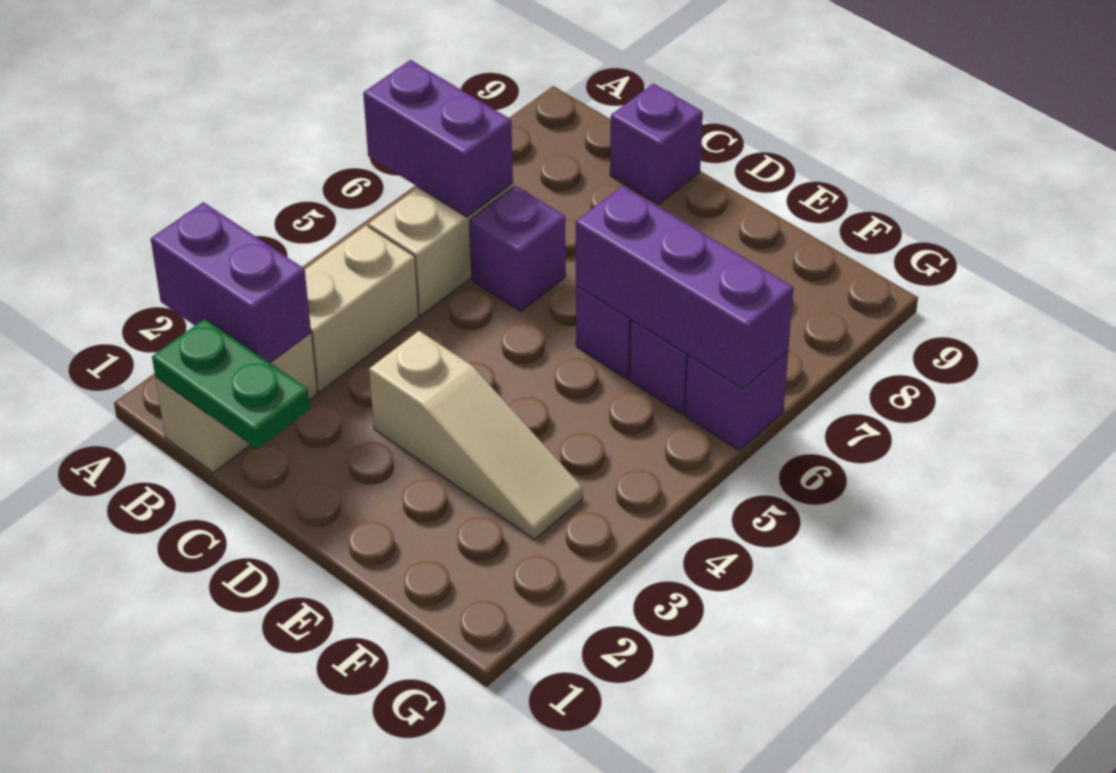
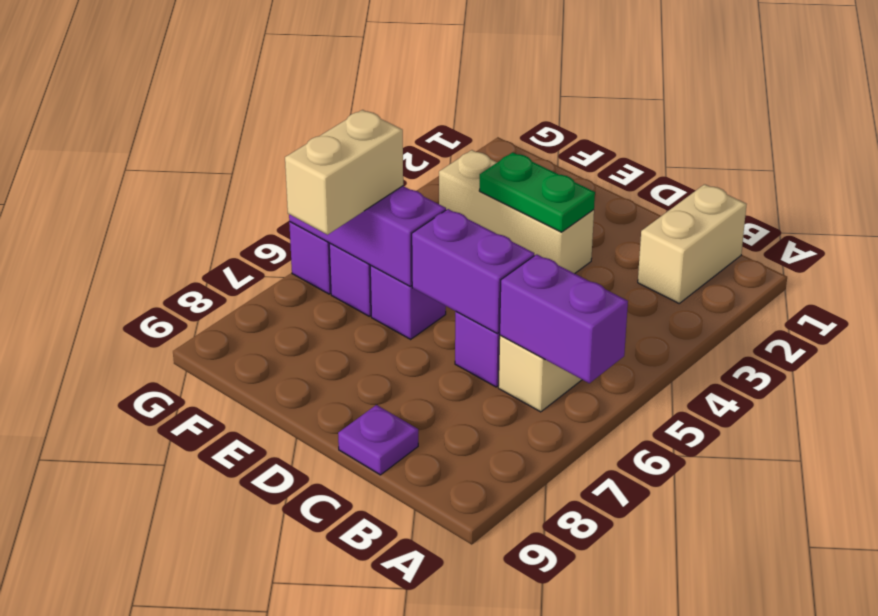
purple 1x2 brick [151,202,311,363] -> purple 1x2 brick moved to [412,209,534,333]
green 1x2 plate [152,318,310,449] -> green 1x2 plate moved to [479,152,595,232]
tan 1x2 brick [305,226,419,392] -> tan 1x2 brick moved to [285,110,403,235]
purple 1x1 brick [610,84,703,204] -> purple 1x1 plate [338,405,418,475]
tan 1x3 slope [369,331,583,539] -> tan 1x3 brick [439,150,594,274]

